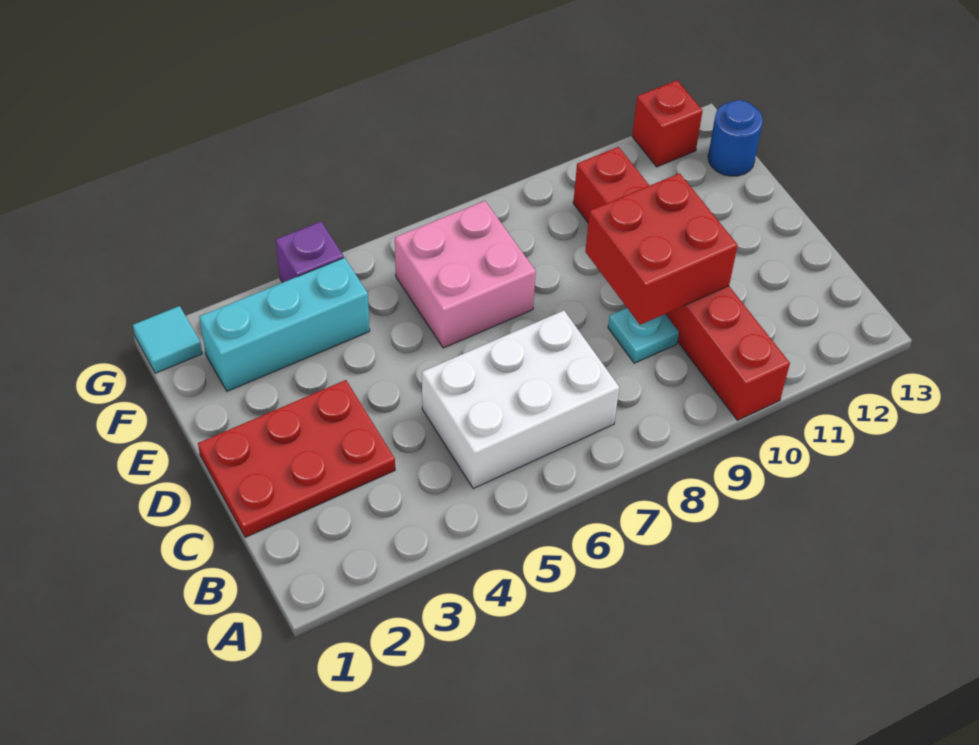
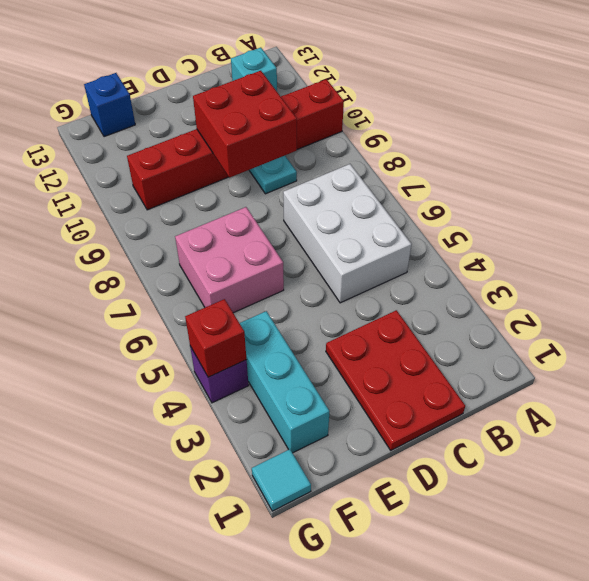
none -> cyan 1x1 brick [231,48,277,91]
blue 1x1 round brick [708,100,763,176] -> blue 1x1 brick [84,73,135,137]
red 1x1 brick [632,80,703,167] -> red 1x1 brick moved to [185,299,247,377]

